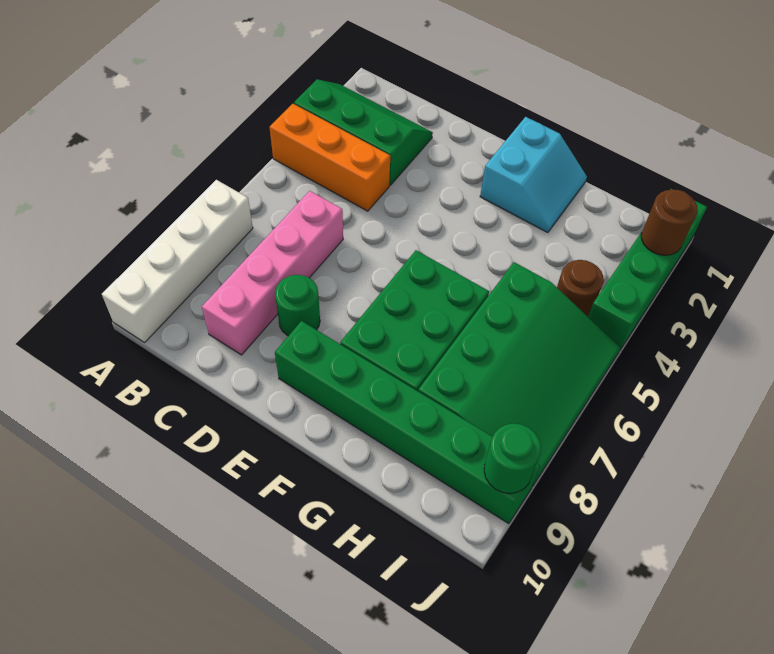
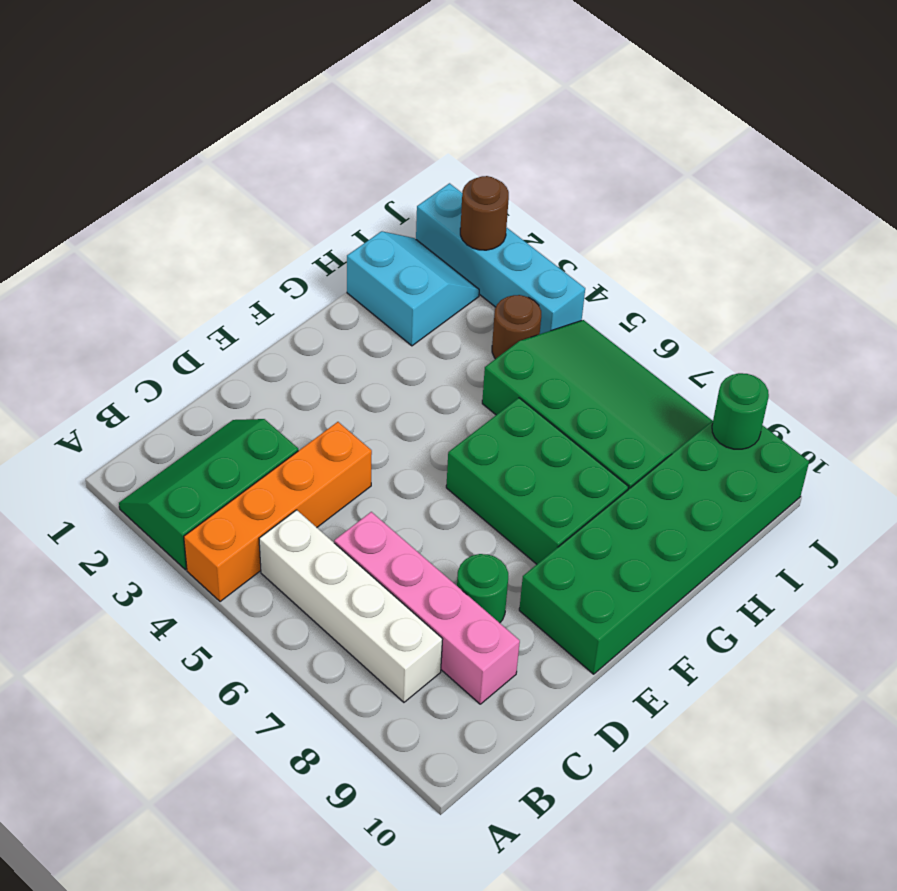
orange 1x3 brick [270,104,390,211] -> orange 1x4 brick [184,422,372,602]
white 1x4 brick [102,180,253,342] -> white 1x4 brick moved to [259,510,443,702]
green 1x6 brick [275,321,540,524] -> green 2x6 brick [519,421,809,674]
cyan 2x2 slope [480,117,587,233] -> cyan 2x2 slope moved to [347,231,479,346]
green 1x4 brick [588,189,707,350] -> cyan 1x4 brick [416,183,585,334]

